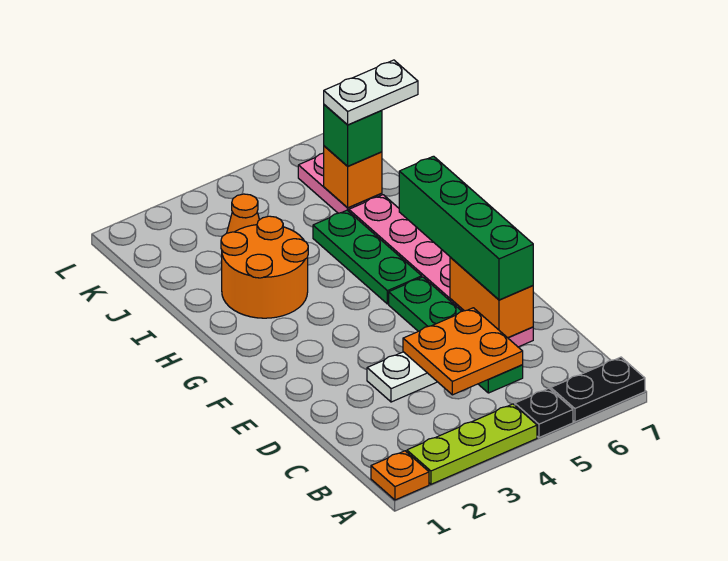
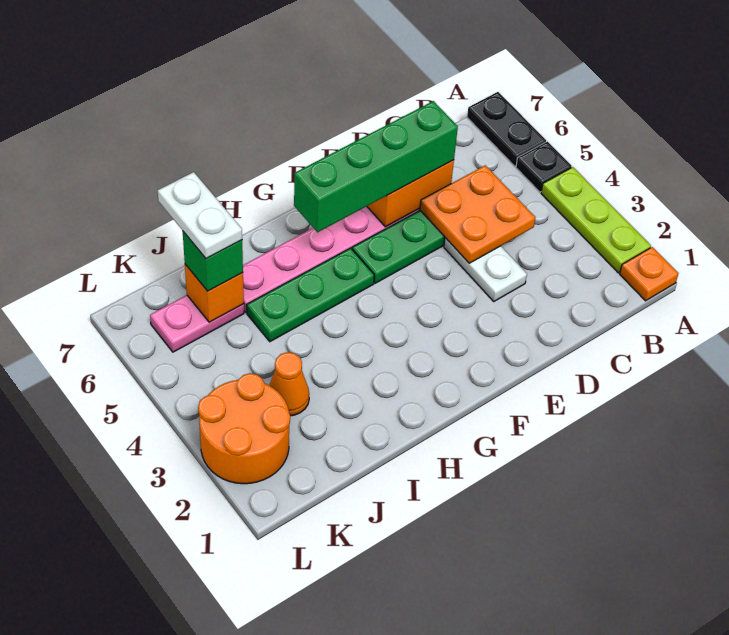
orange 2x2 round brick [221,216,308,318] -> orange 2x2 round brick moved to [198,373,290,484]

